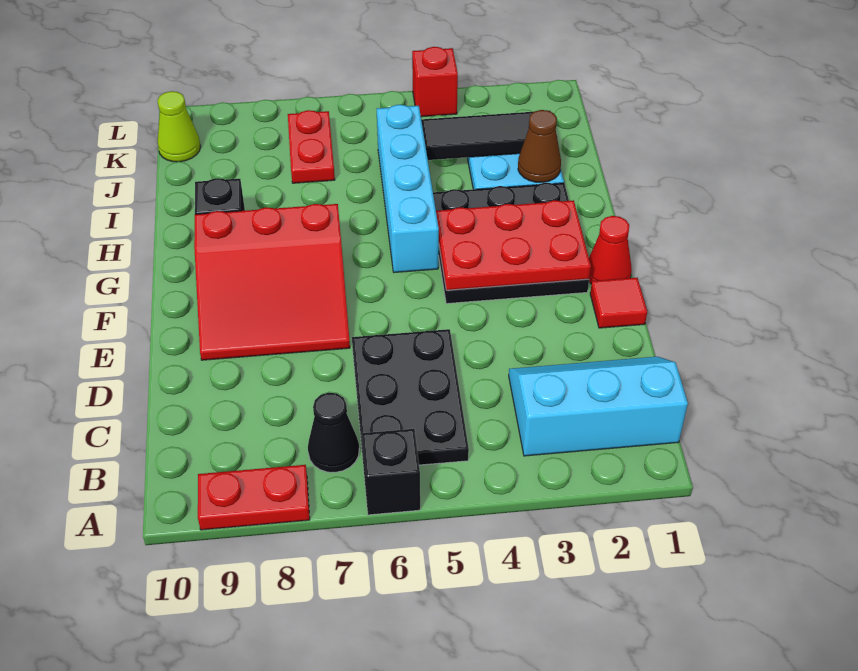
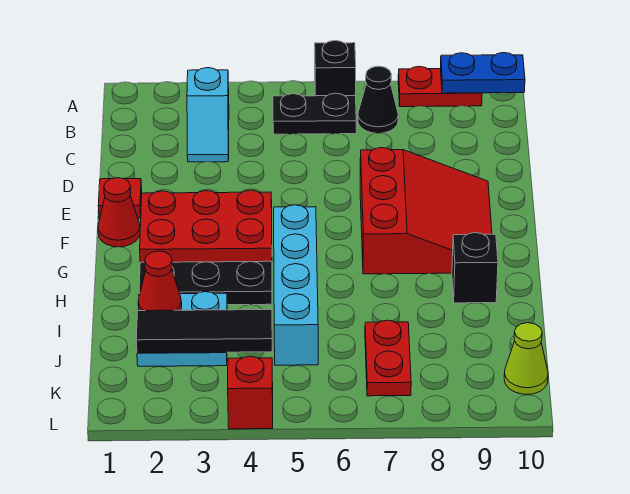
none -> blue 1x2 plate [440,53,525,93]
cyan 2x3 slope [509,357,688,456] -> cyan 1x2 slope [187,68,229,162]
black 2x3 plate [352,329,469,465] -> black 1x2 plate [273,93,356,134]
red 3x3 slope [194,204,350,360] -> red 3x3 slope turned to [360,148,492,274]
brown 1x1 cone [518,110,561,182] -> red 1x1 cone [138,251,182,311]

